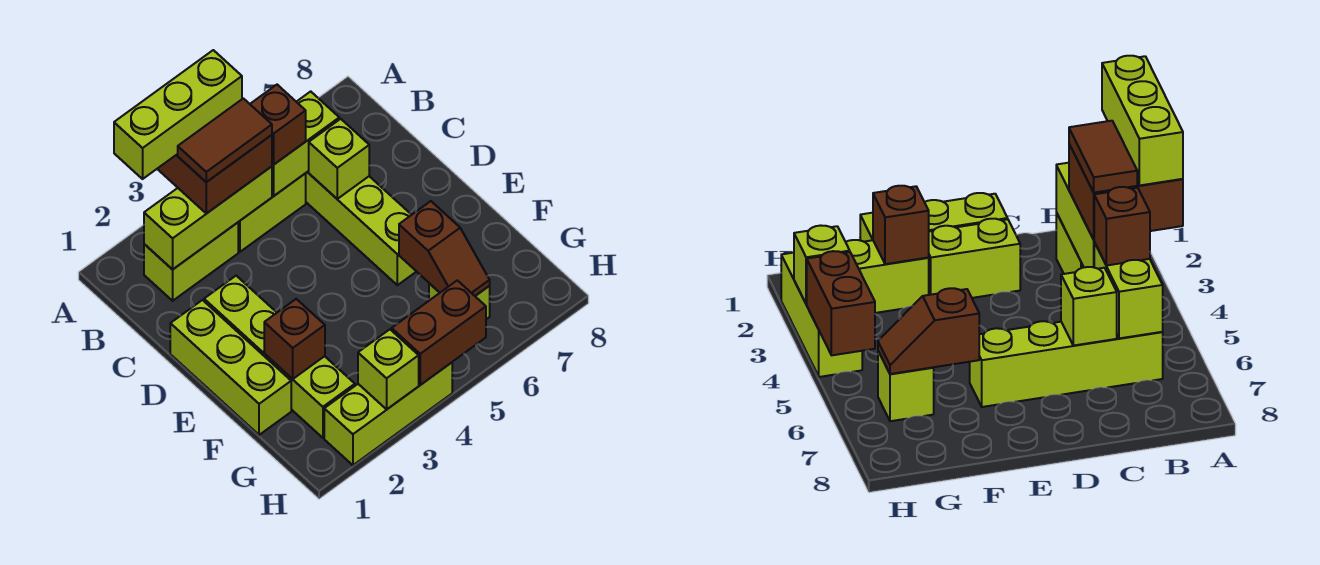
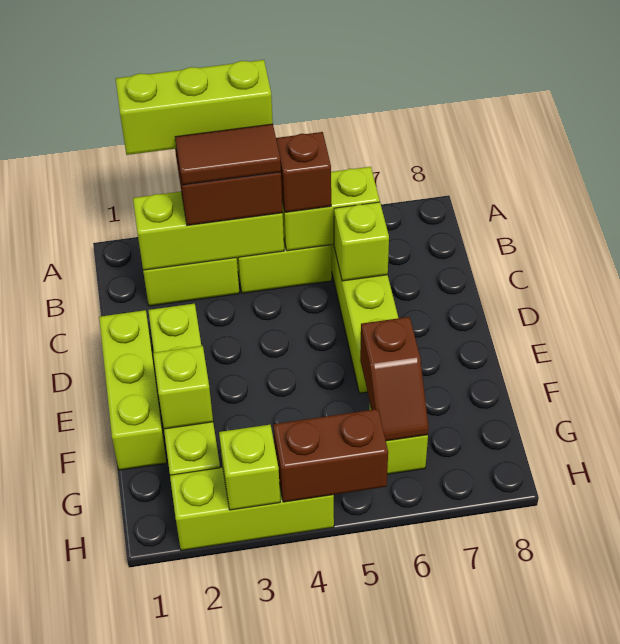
brown 1x1 brick [264,299,325,379] -> lime 1x1 brick [153,346,213,429]

